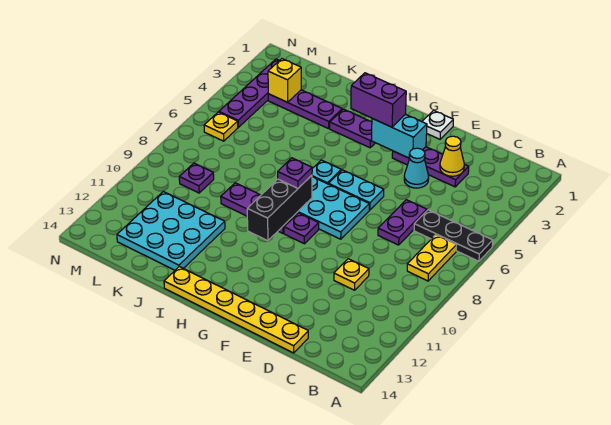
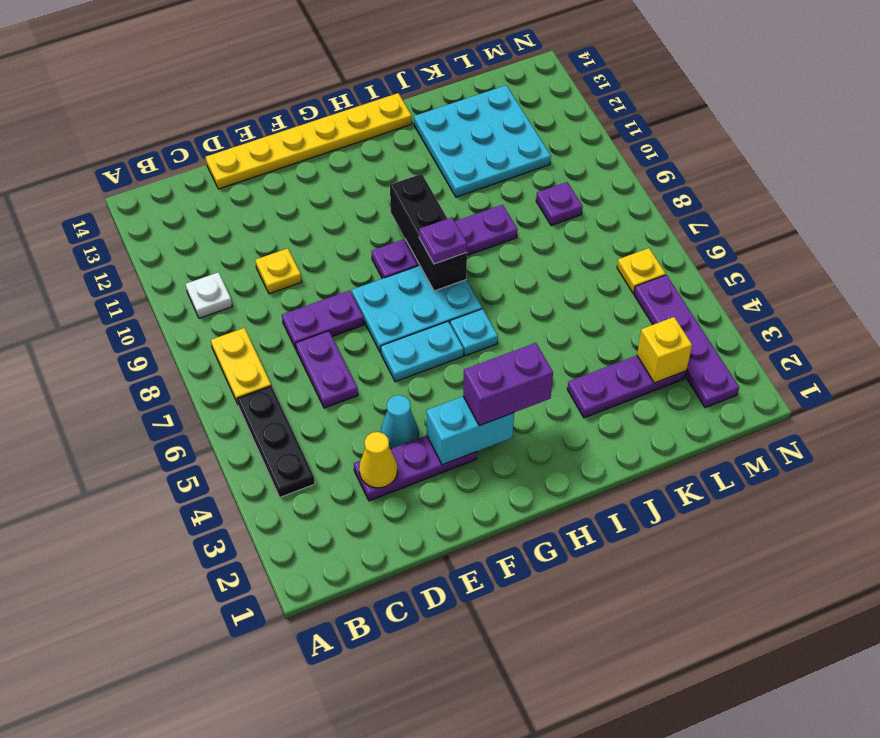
black 1x3 plate [414,210,493,261] -> black 1x3 plate turned to [237,386,315,497]
white 1x1 plate [422,110,453,139] -> white 1x1 plate moved to [186,272,232,318]
purple 1x2 plate [330,109,375,148] -> purple 1x2 plate moved to [282,290,364,349]

